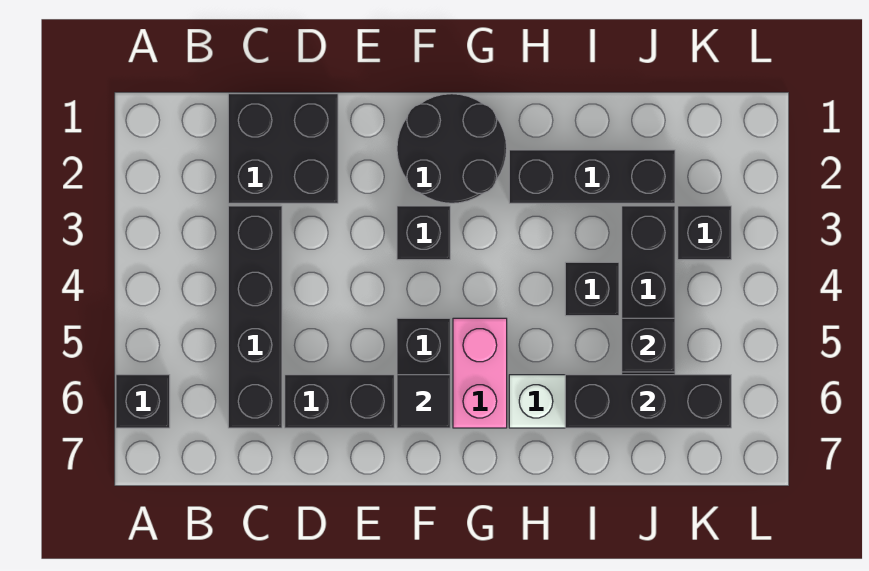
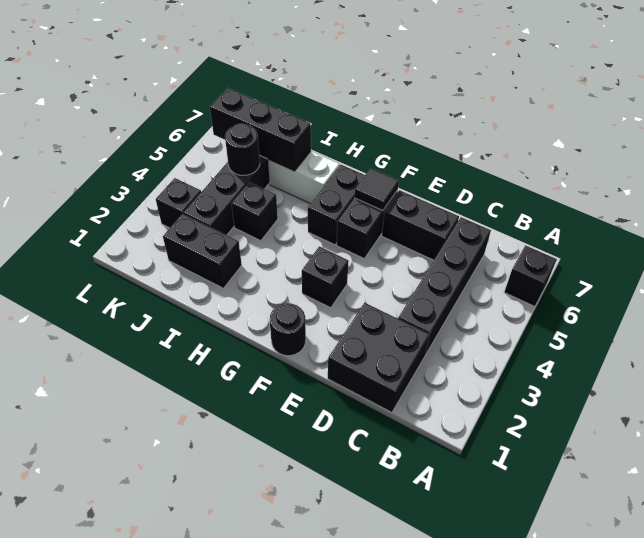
black 2x2 round brick [397,94,507,203] -> black 1x1 round brick [270,303,306,356]
pink 1x2 brick [453,318,507,428] -> black 1x2 brick [308,164,365,245]
black 1x3 brick [509,150,675,203] -> black 1x2 brick [163,214,242,288]
black 1x1 brick [622,318,675,372] -> black 1x1 round brick [225,123,260,175]

